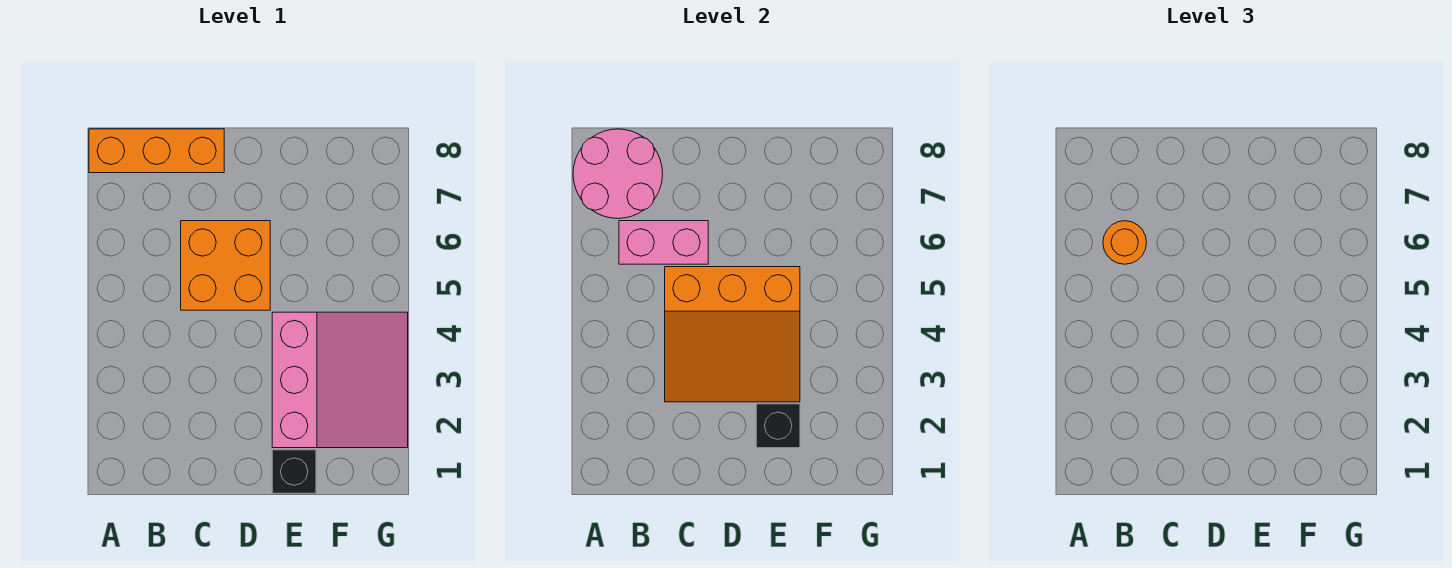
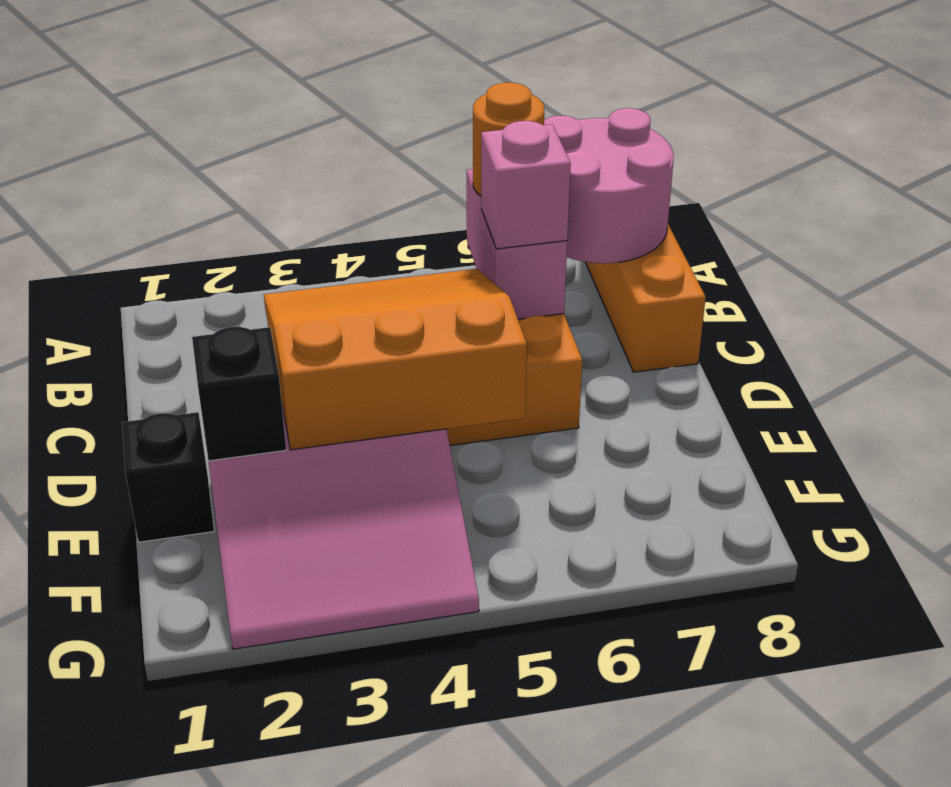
orange 3x3 slope [665,267,800,402] -> orange 3x3 slope turned to [264,269,527,450]
none -> pink 1x1 brick [481,121,571,249]

